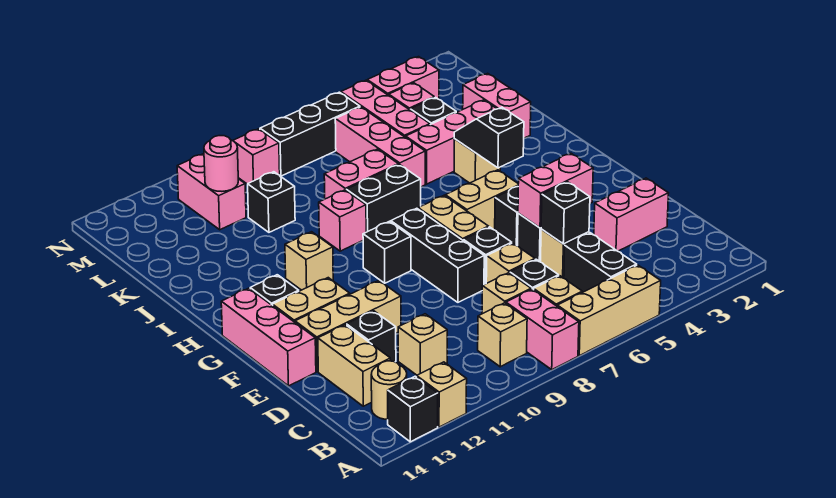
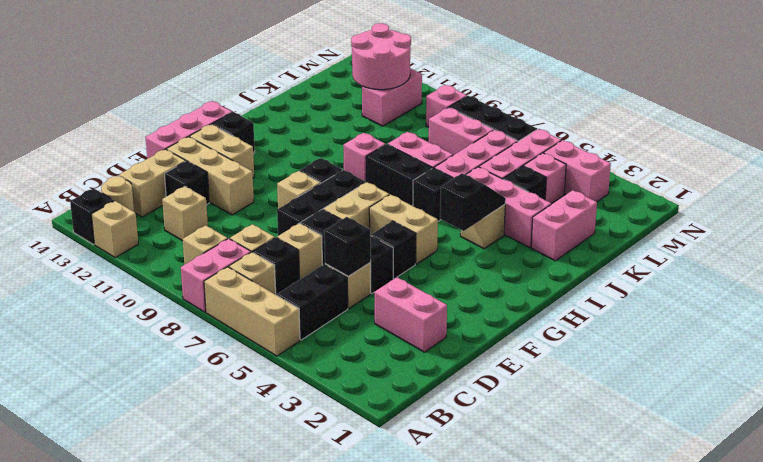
pink 1x2 brick [518,153,593,228] -> pink 1x2 brick moved to [429,108,494,155]
tan 1x1 brick [285,232,333,290] -> tan 1x1 brick moved to [277,171,320,209]
black 1x1 brick [248,172,295,232] -> black 1x1 brick moved to [413,168,454,221]
pink 1x1 round brick [204,136,238,191] -> pink 2x2 round brick [351,23,411,90]

